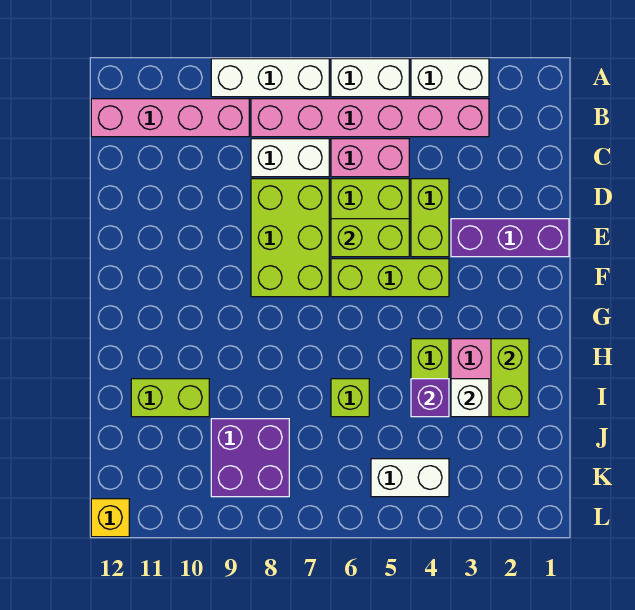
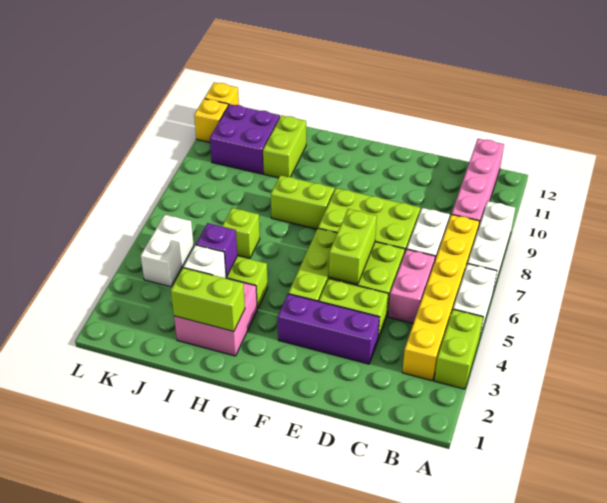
white 1x2 brick [411,59,489,97] -> lime 1x2 brick [434,309,483,389]
pink 1x6 brick [251,99,489,137] -> yellow 1x6 brick [402,215,479,381]
purple 1x3 brick [451,219,569,257] -> purple 1x3 brick turned to [278,294,379,364]
none -> lime 1x2 brick [271,175,335,229]
purple 2x2 brick [211,419,289,497] -> purple 2x2 brick moved to [210,104,280,174]
none -> yellow 1x1 brick [194,99,228,142]

